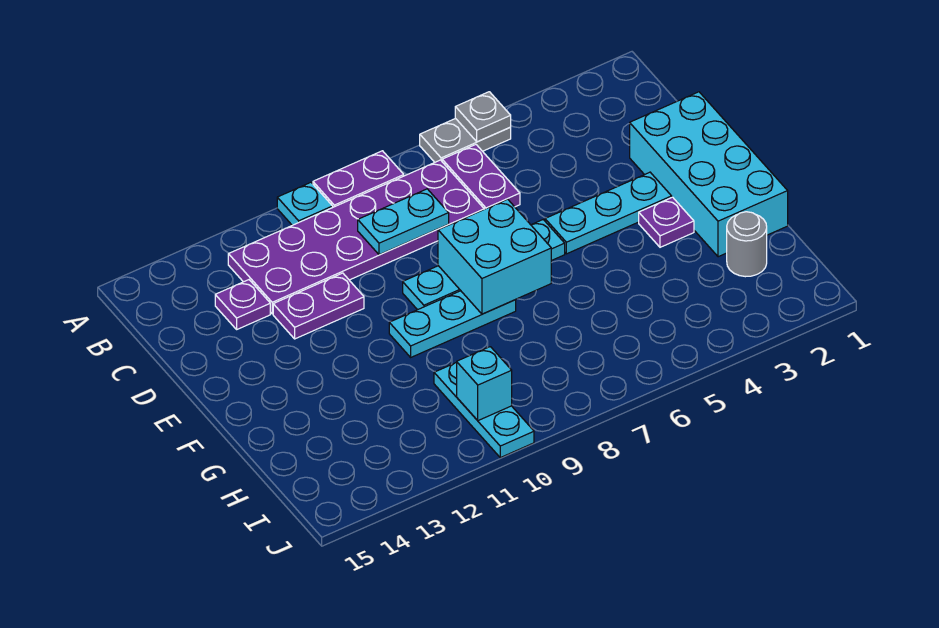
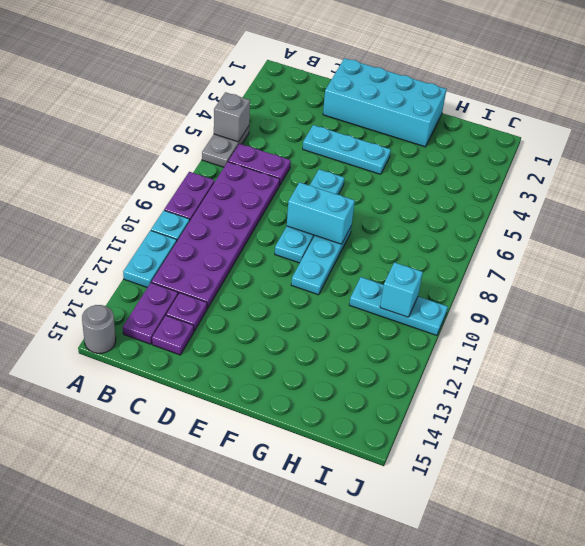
grey 1x1 plate [455,92,511,142] -> grey 1x1 brick [214,92,250,142]
cyan 1x2 plate [358,189,449,255] -> cyan 1x2 plate moved to [123,231,177,288]
purple 1x2 plate [273,273,364,339] -> purple 1x2 plate moved to [123,283,178,344]
cyan 1x3 plate [545,172,672,254] -> cyan 1x3 plate turned to [303,125,391,174]
cyan 2x2 brick [438,199,551,314] -> cyan 1x2 brick [287,182,355,244]
purple 1x1 plate [639,197,694,247] -> purple 1x1 plate moved to [152,315,194,355]
grey 1x1 round brick [727,212,767,277] -> grey 1x1 round brick moved to [82,305,116,353]

